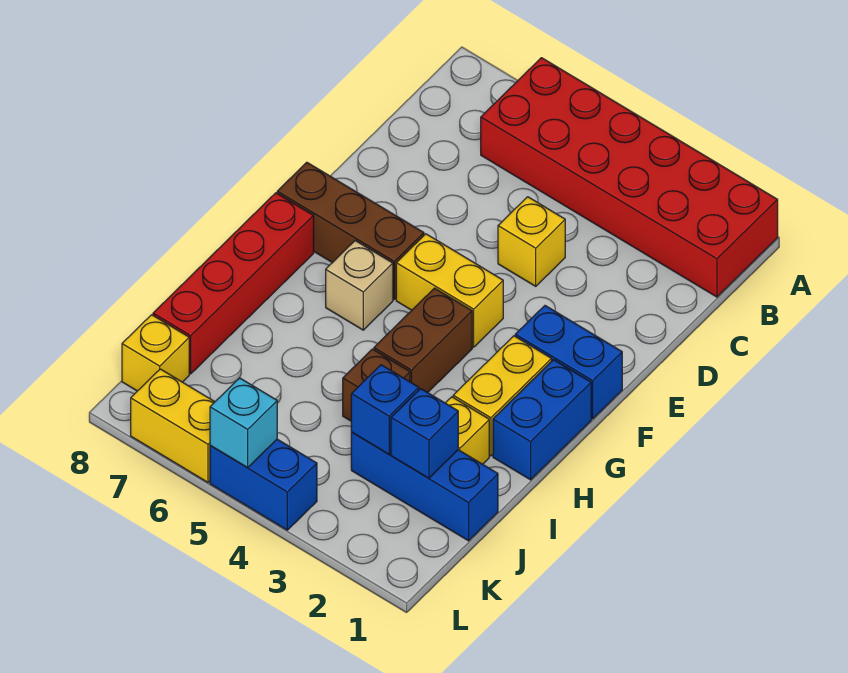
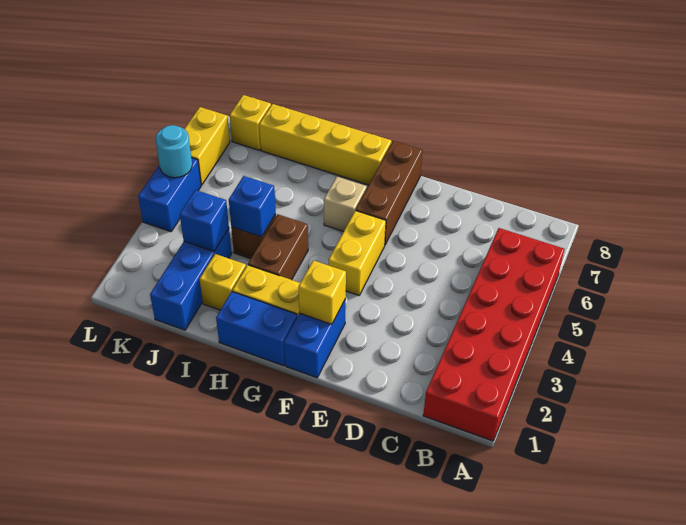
yellow 1x1 brick [498,197,565,286] -> yellow 1x1 brick moved to [298,260,346,324]
brown 1x2 brick [374,288,472,393] -> brown 1x2 brick turned to [248,214,308,280]
red 1x4 brick [153,193,314,374] -> yellow 1x4 brick [259,104,391,185]
blue 1x1 brick [391,389,458,478] -> blue 1x1 brick moved to [229,176,276,237]
cyan 1x1 brick [210,378,277,468] -> cyan 1x1 round brick [156,125,192,178]

